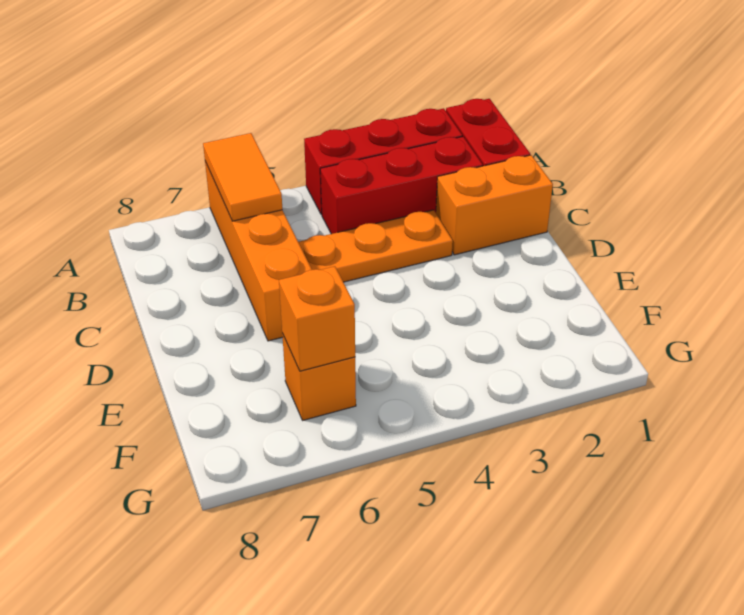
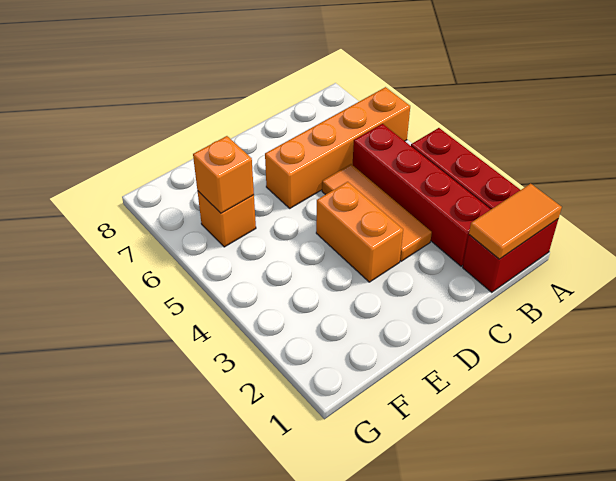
orange 1x2 tile [203,133,282,221] -> orange 1x2 tile moved to [469,184,562,259]
red 1x3 brick [320,137,483,234] -> red 1x4 brick [353,124,491,266]
orange 1x2 brick [436,155,553,255] -> orange 1x2 brick moved to [316,182,403,282]
orange 1x3 plate [298,210,453,282] -> orange 1x3 tile [322,164,432,261]

